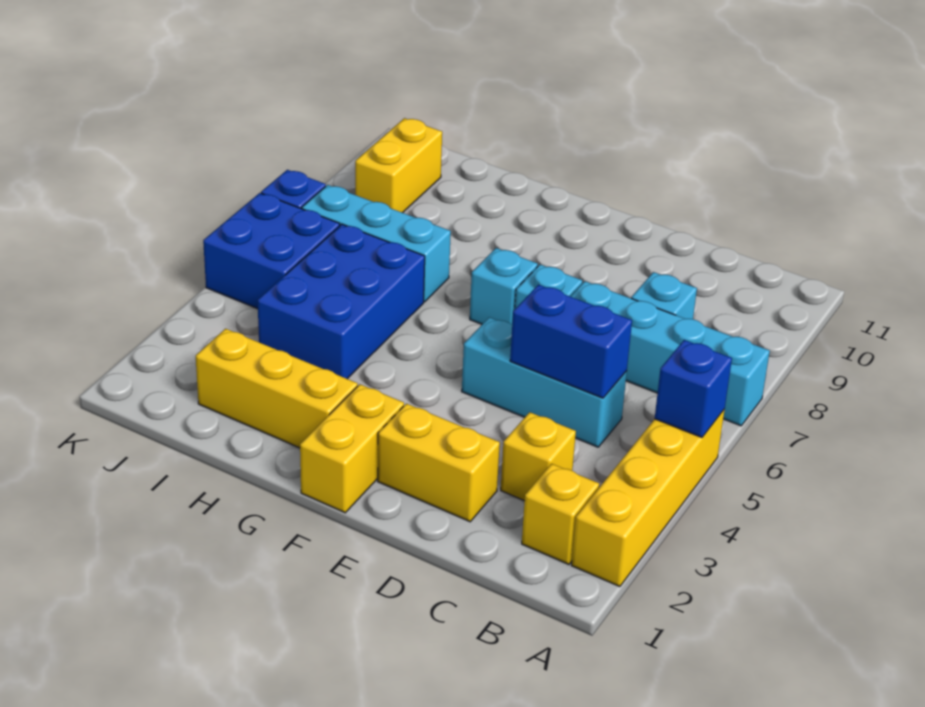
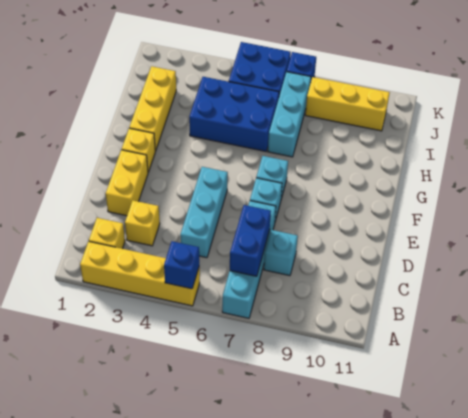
blue 1x2 brick [510,285,632,398] -> blue 1x2 brick moved to [230,205,271,276]
yellow 1x2 brick [300,384,404,513] -> yellow 1x1 brick [122,128,155,172]
yellow 1x2 brick [355,118,442,213] -> yellow 1x3 brick [305,77,390,131]

